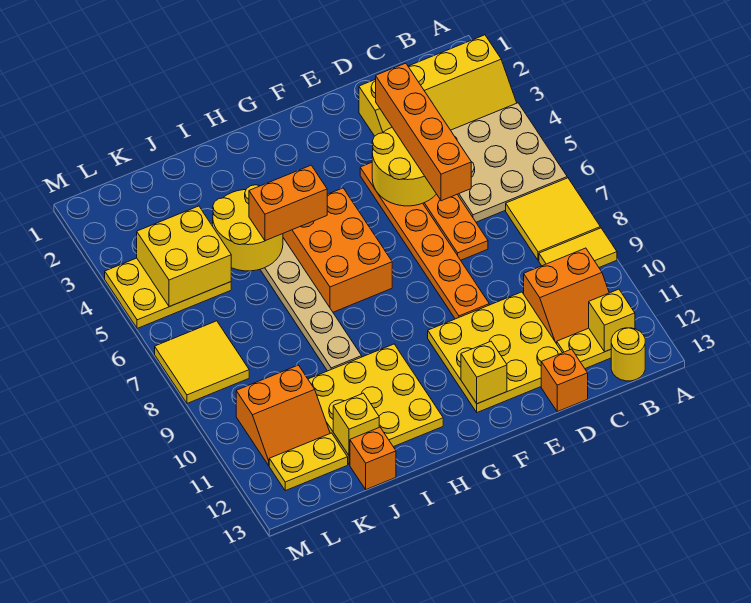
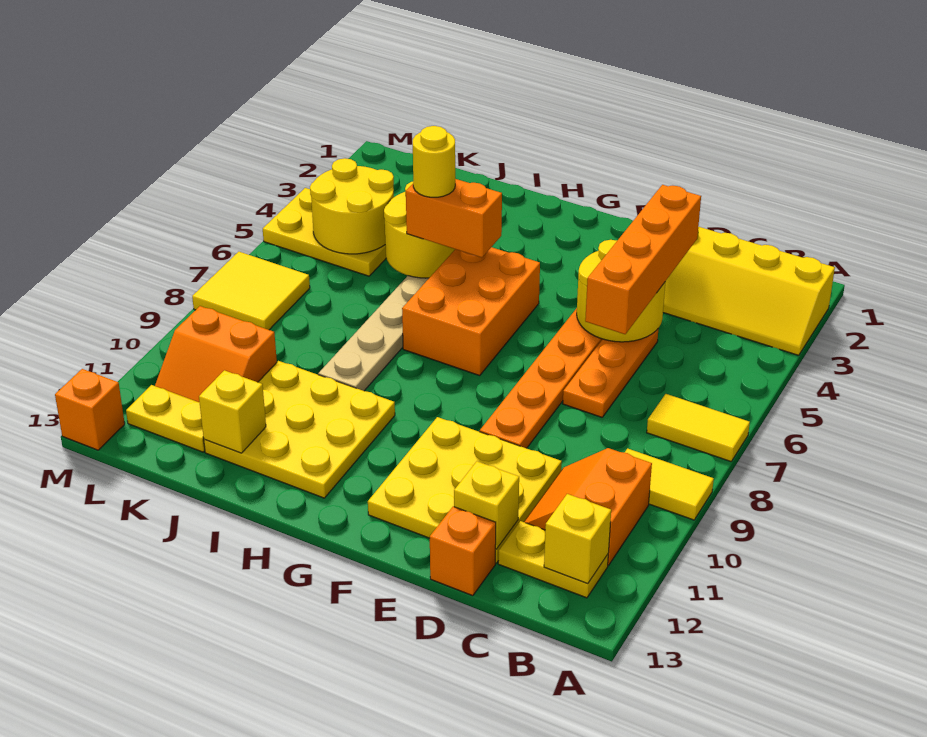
tan 3x3 plate [451,103,567,222] -> none
yellow 2x2 tile [506,178,600,261] -> yellow 1x2 tile [647,394,750,461]
orange 2x2 slope [524,248,609,344] -> orange 2x2 slope turned to [524,448,652,566]
yellow 1x1 round brick [611,328,645,381] -> yellow 1x1 round brick moved to [413,126,455,197]
yellow 1x1 brick [461,341,507,404] -> yellow 1x1 brick moved to [454,461,519,549]
orange 1x1 brick [350,427,396,489] -> orange 1x1 brick moved to [55,369,125,450]
yellow 2x2 brick [137,206,231,307] -> yellow 2x2 round brick [310,158,394,254]

